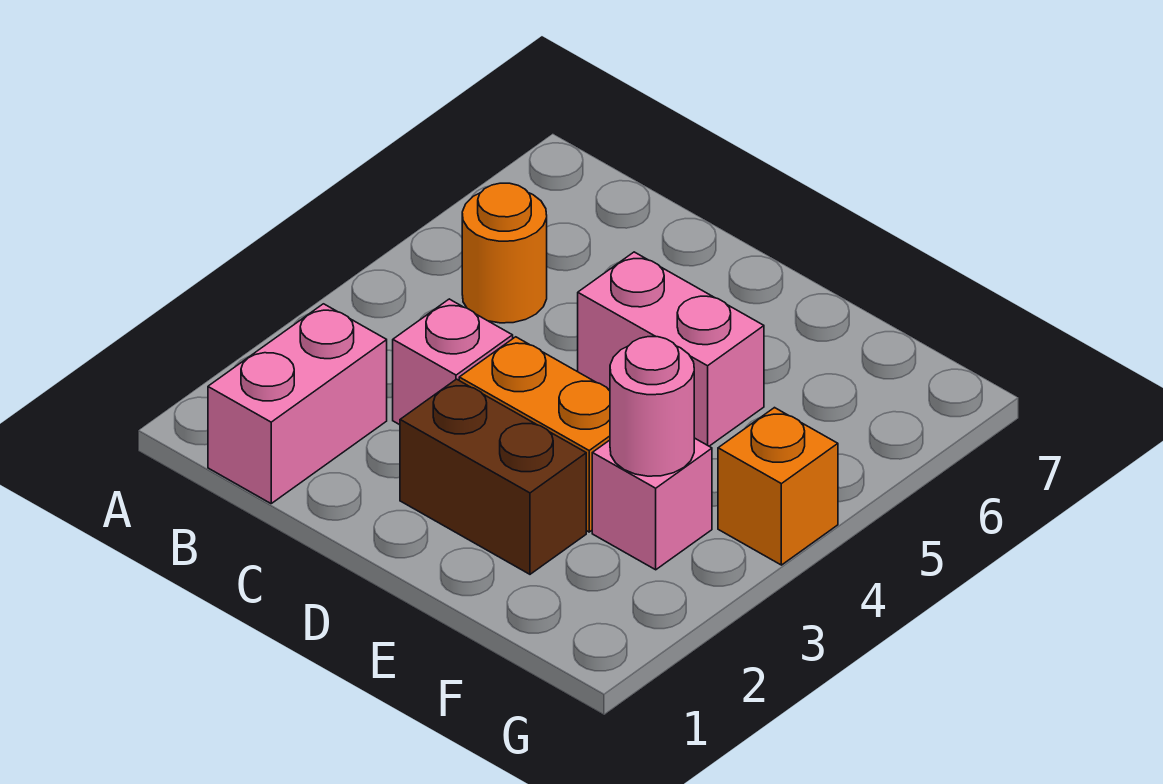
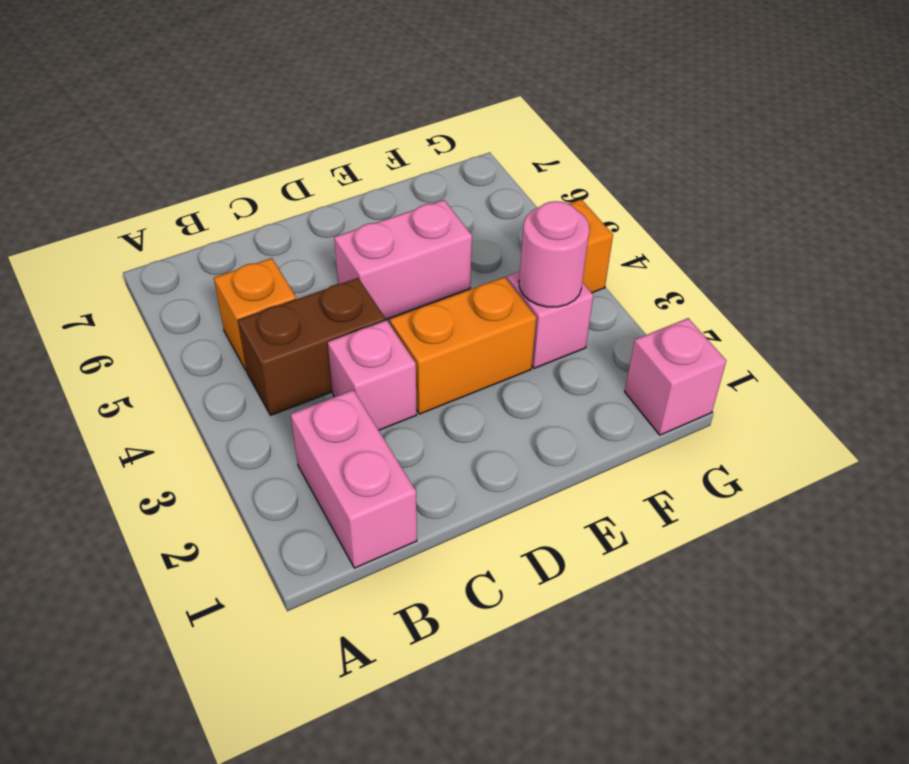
orange 1x1 round brick [462,183,547,323] -> orange 1x1 brick [214,258,296,371]
brown 1x2 brick [400,379,586,574] -> brown 1x2 brick moved to [238,278,385,415]
none -> pink 1x1 brick [625,318,726,435]

